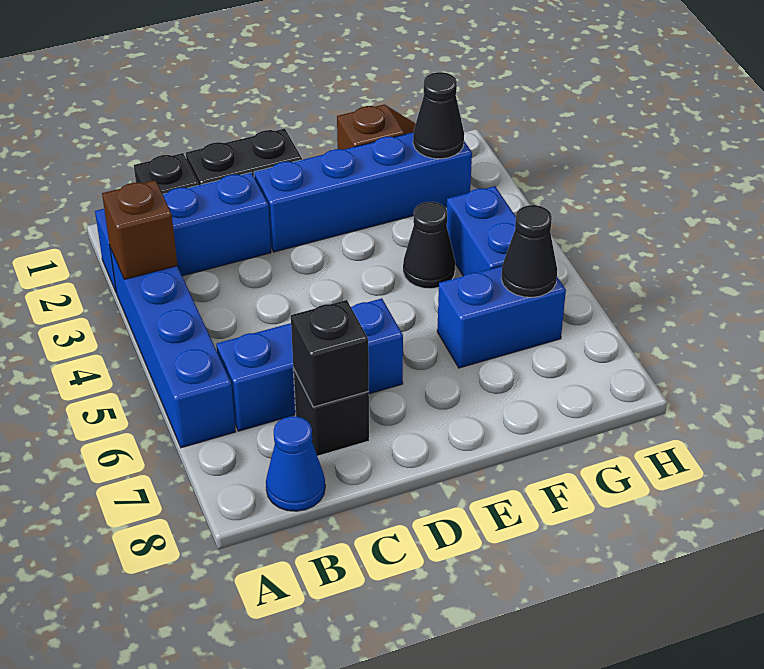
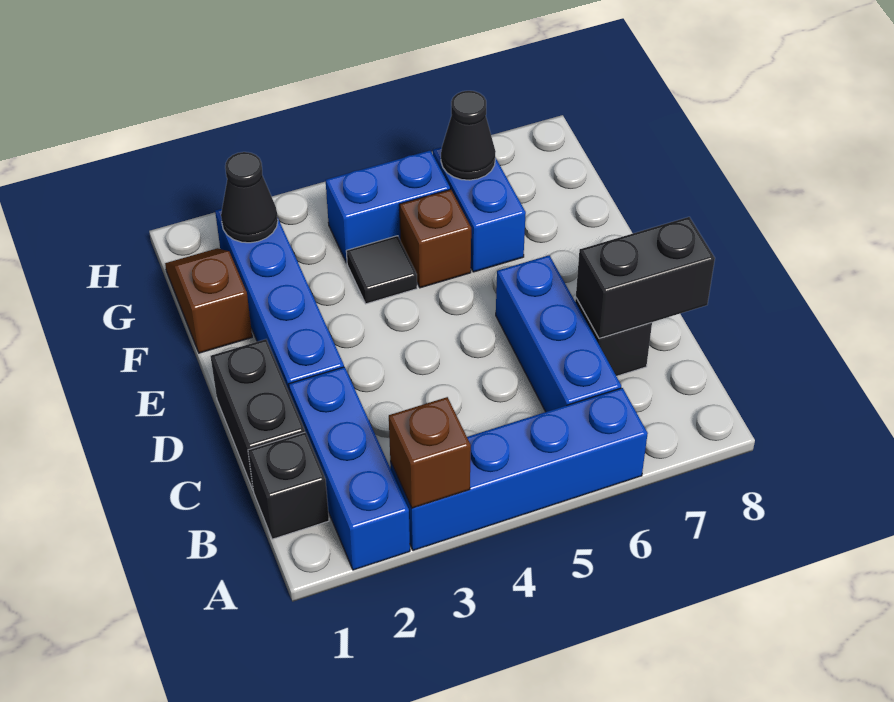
blue 1x1 cone [266,416,325,511] -> none
black 1x1 brick [291,300,369,407] -> black 1x2 brick [576,217,715,338]
black 1x1 cone [403,202,455,289] -> black 1x1 tile [346,236,417,304]
none -> brown 1x1 brick [399,189,471,288]

